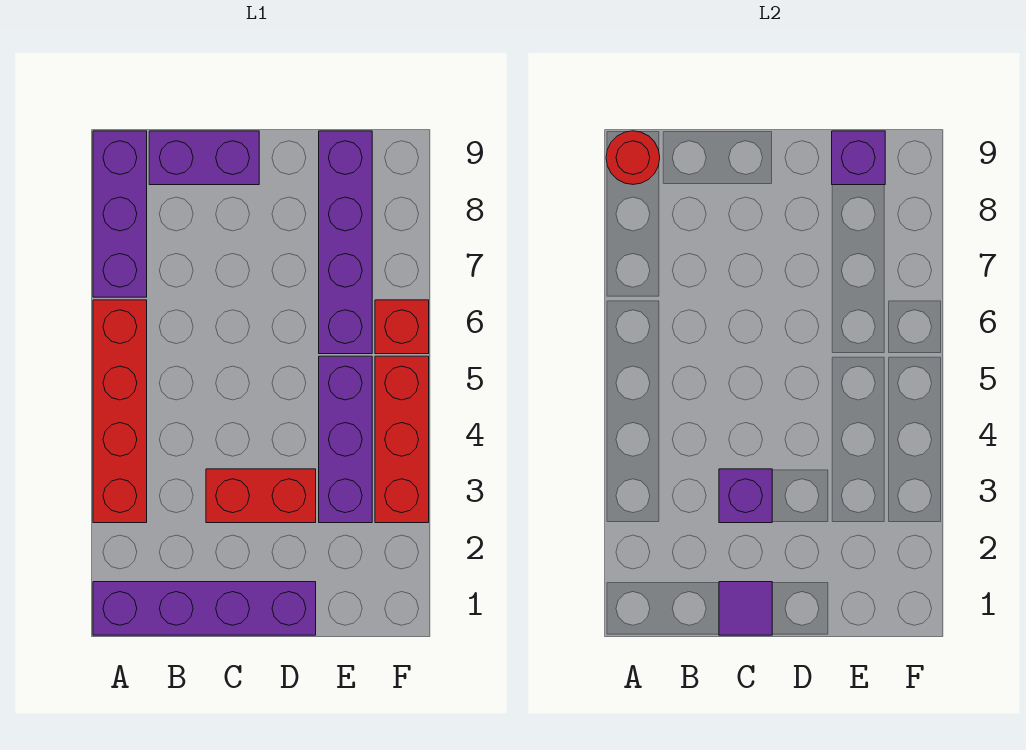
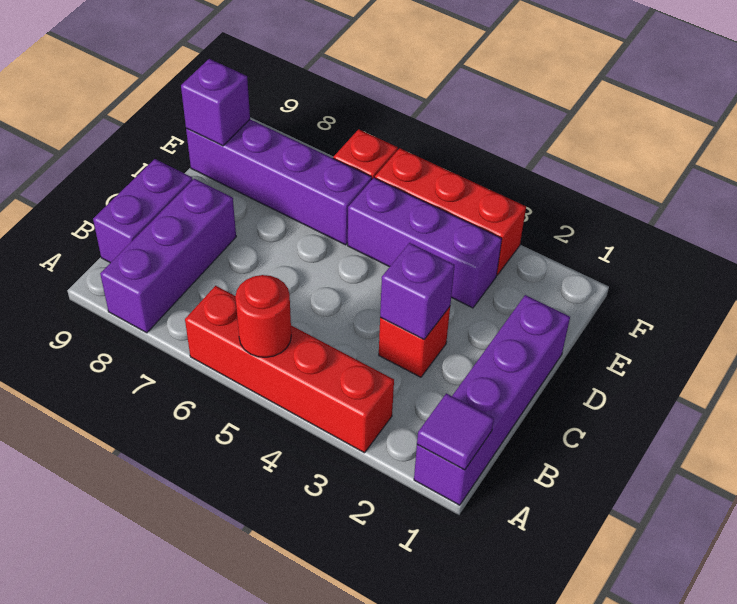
purple 1x3 brick [93,131,147,297] -> purple 1x3 brick turned to [100,179,236,333]
red 1x1 round brick [606,131,660,184] -> red 1x1 round brick moved to [235,275,291,357]
purple 1x1 tile [719,582,772,635] -> purple 1x1 tile moved to [417,393,494,470]
red 1x2 brick [206,469,316,523] -> red 1x1 brick [379,307,450,377]

